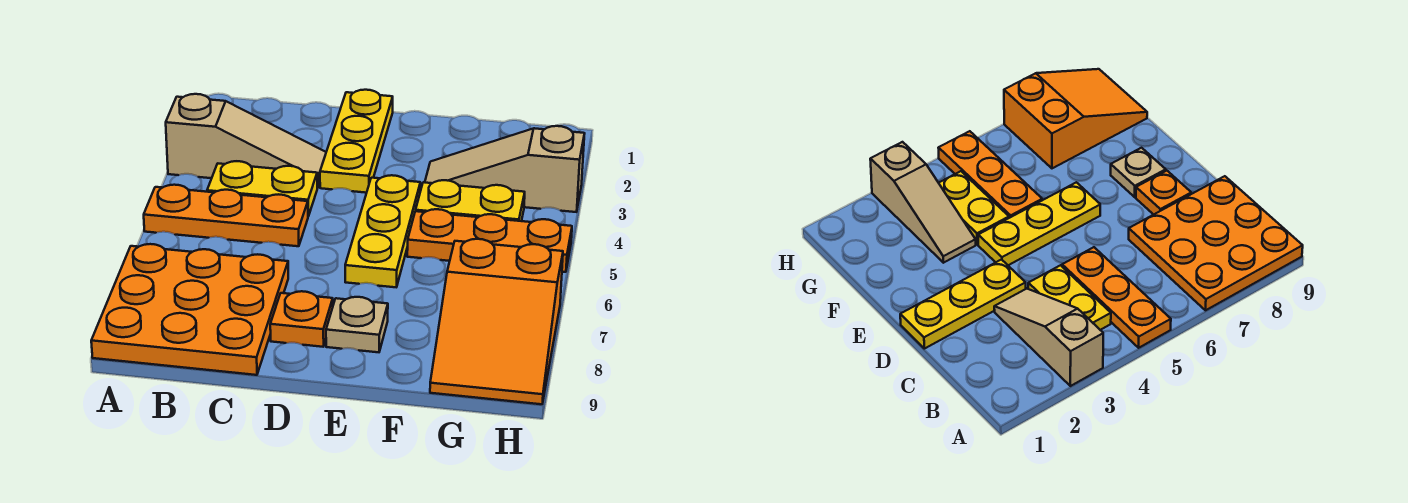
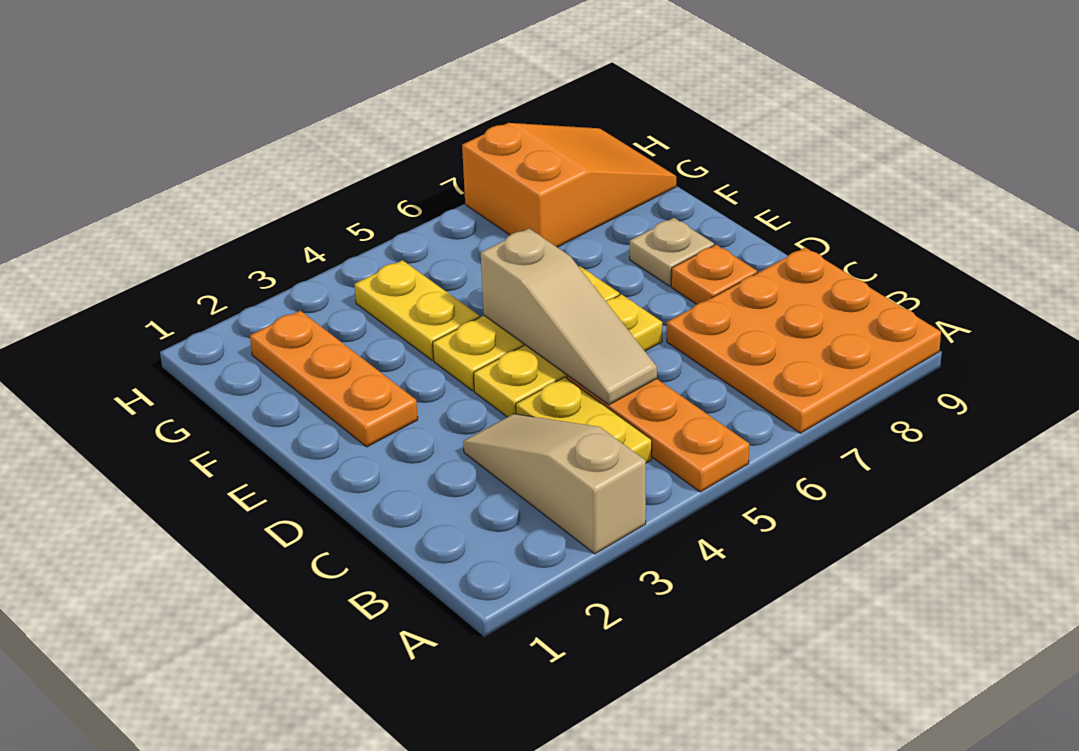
yellow 1x3 plate [320,90,393,193] -> yellow 1x3 plate moved to [474,294,662,417]
tan 1x3 slope [425,126,585,212] -> tan 1x3 slope moved to [481,229,657,405]
orange 1x3 plate [407,209,572,272] -> orange 1x3 plate moved to [250,311,418,447]

